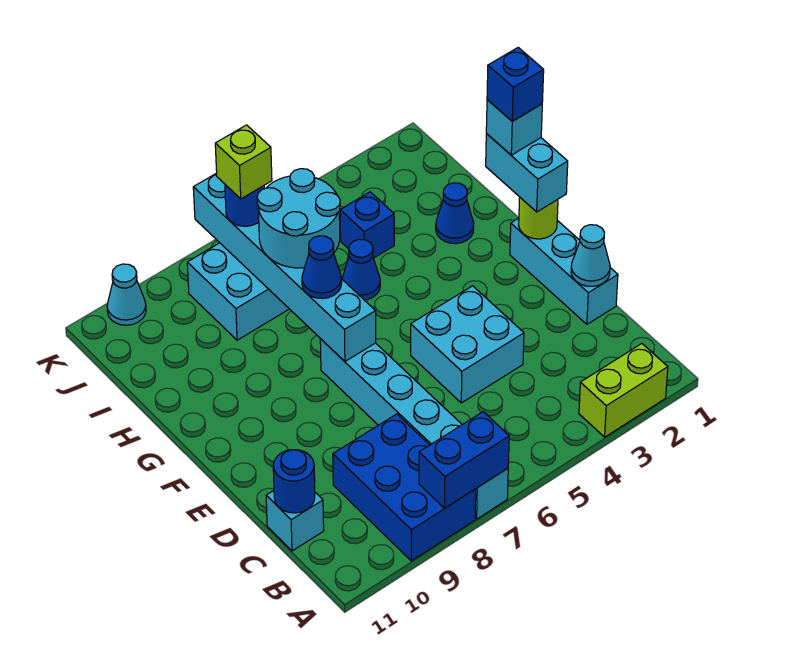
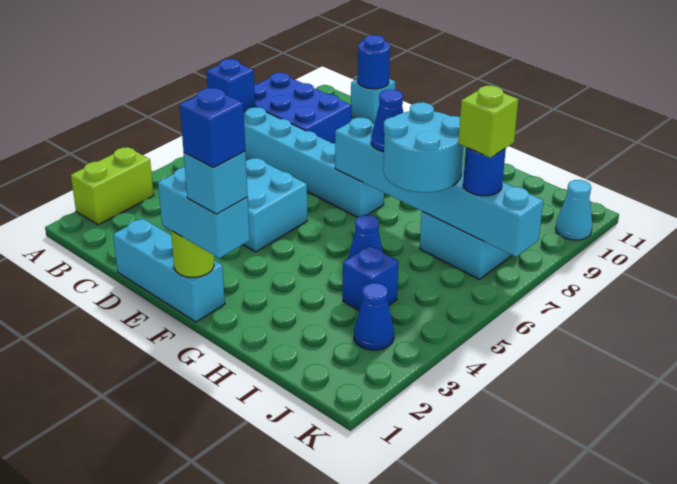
blue 1x2 brick [419,412,509,508] -> blue 1x1 brick [206,59,255,112]
cyan 1x1 cone [571,225,610,286] -> none
blue 1x1 cone [436,183,474,244] -> blue 1x1 cone moved to [354,283,394,350]

